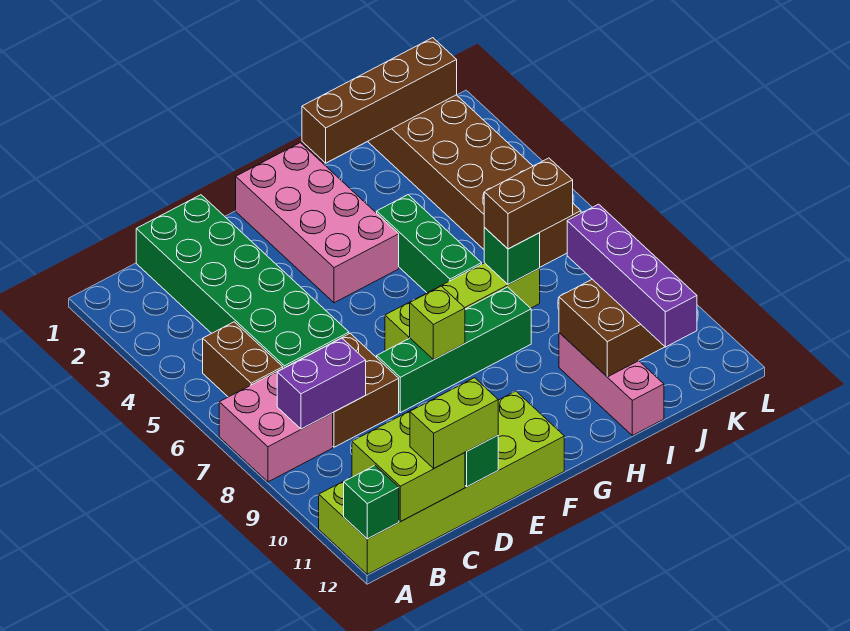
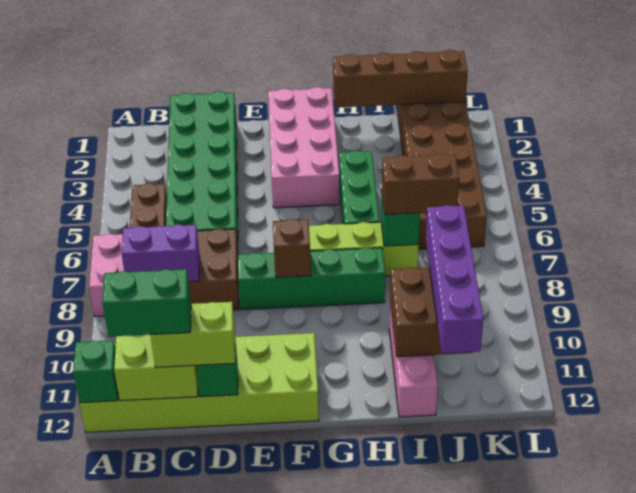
none -> green 1x2 brick [102,269,191,336]
lime 1x1 brick [410,286,465,360] -> brown 1x1 brick [273,219,311,277]

